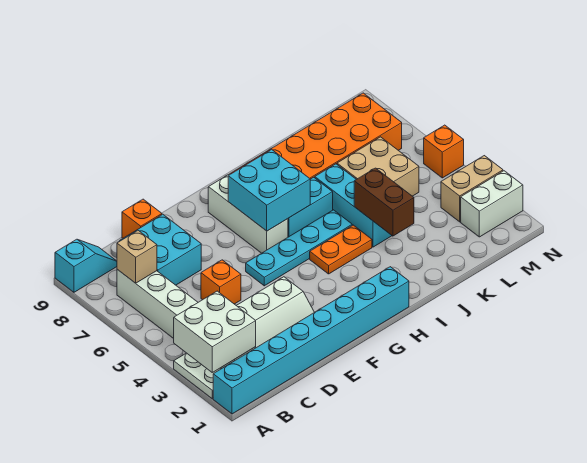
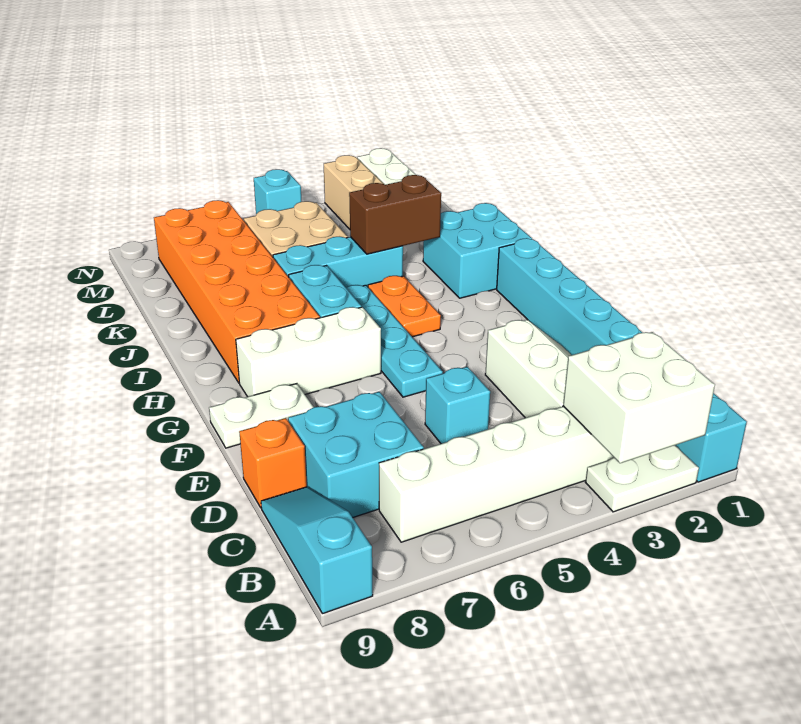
cyan 1x2 slope [55,239,117,292] -> cyan 1x3 slope [261,487,373,614]
tan 1x1 brick [117,231,157,283] -> none
orange 1x1 brick [201,260,241,304] -> cyan 1x1 brick [425,367,490,444]
none -> white 1x2 plate [209,384,313,448]
cyan 2x2 brick [228,149,310,231] -> cyan 2x2 brick moved to [423,203,532,298]
orange 1x1 brick [424,125,464,178] -> cyan 1x1 brick [254,169,302,214]

